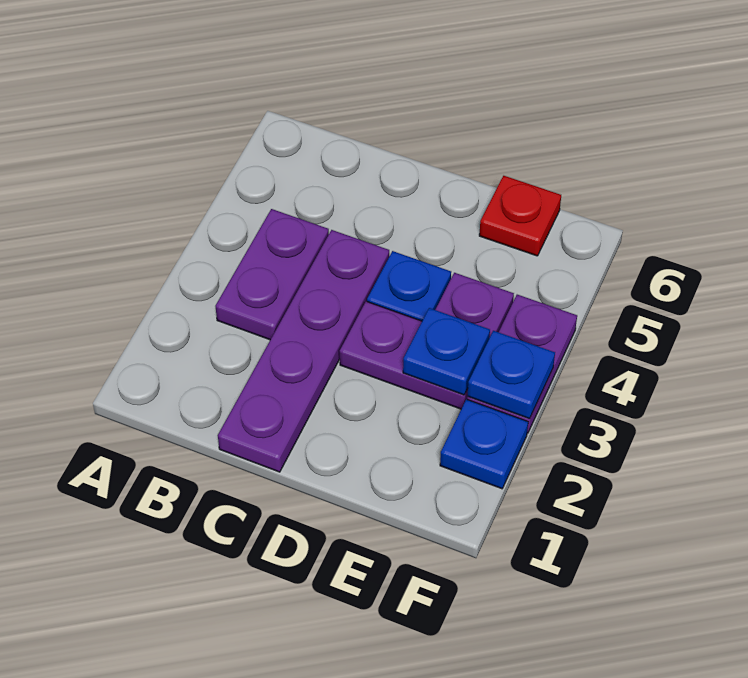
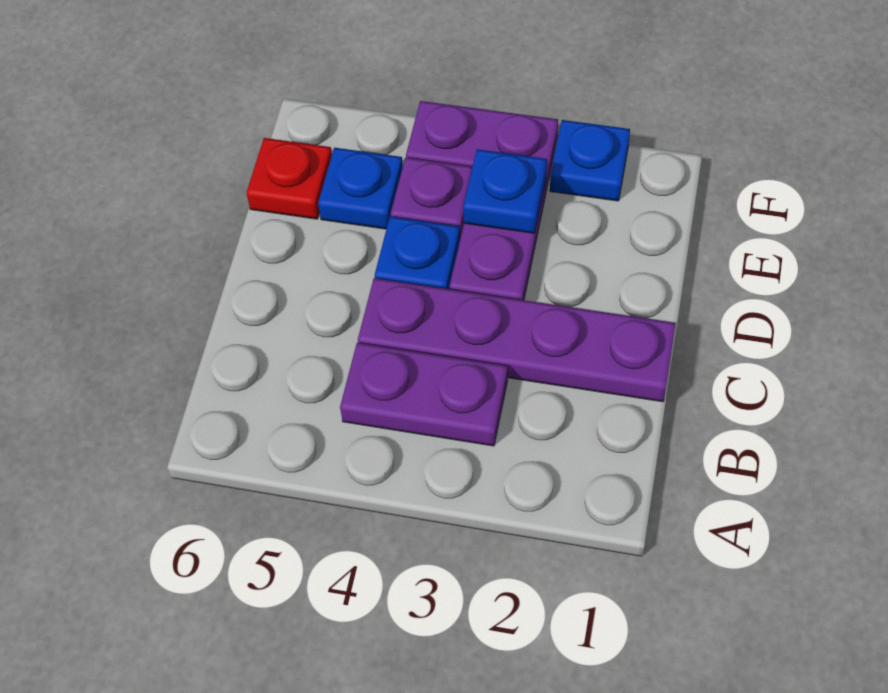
blue 1x1 plate [467,331,555,419] -> blue 1x1 plate moved to [318,148,403,229]

